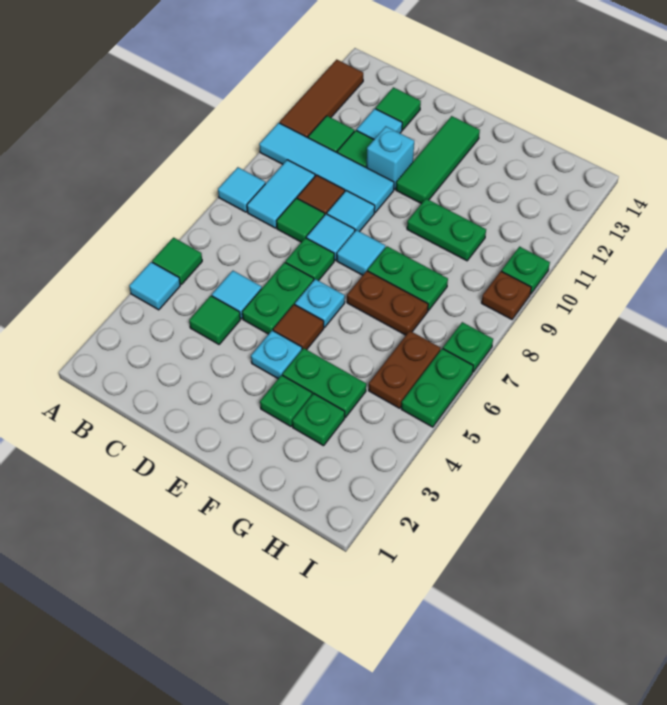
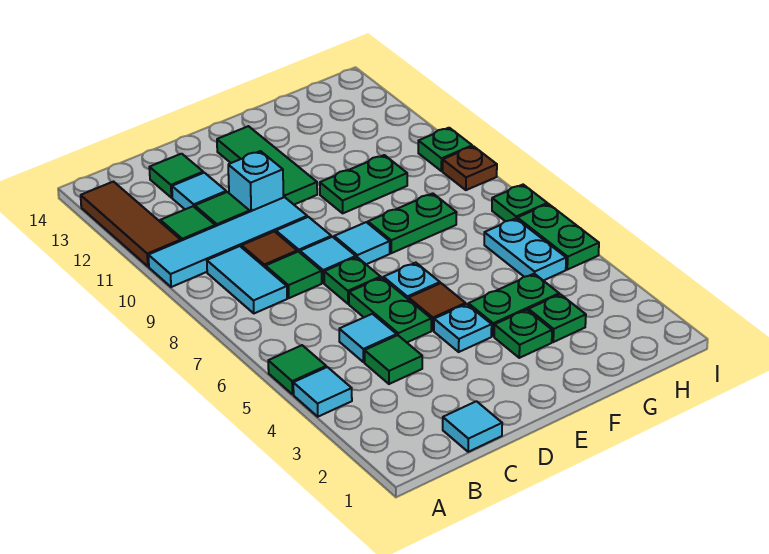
cyan 1x1 tile [218,167,265,212] -> cyan 1x1 tile moved to [443,401,502,452]
brown 1x2 plate [347,271,428,335] -> none
brown 1x2 plate [369,331,440,408] -> cyan 1x2 plate [484,218,566,281]

